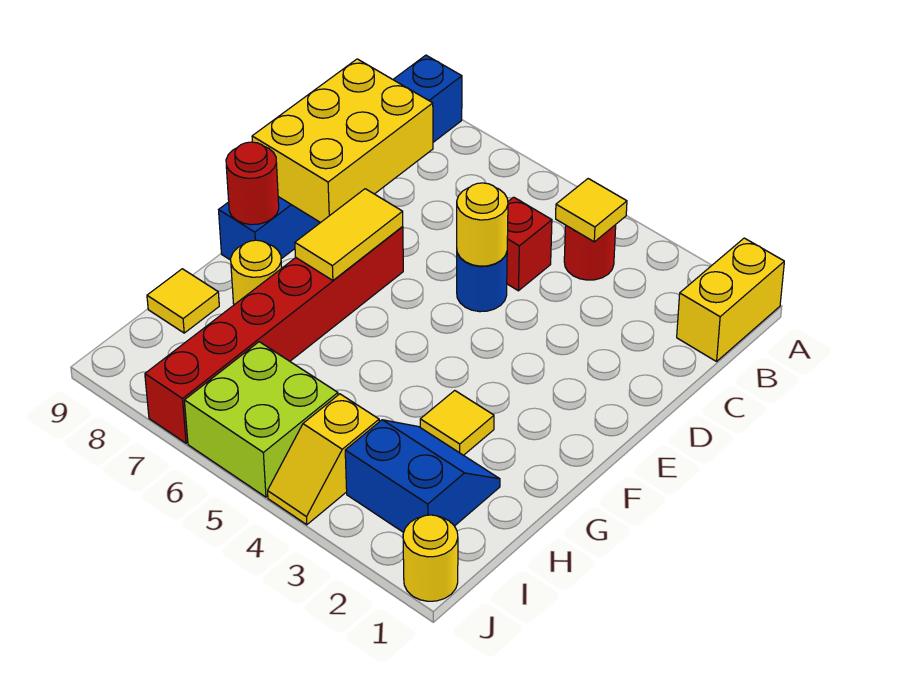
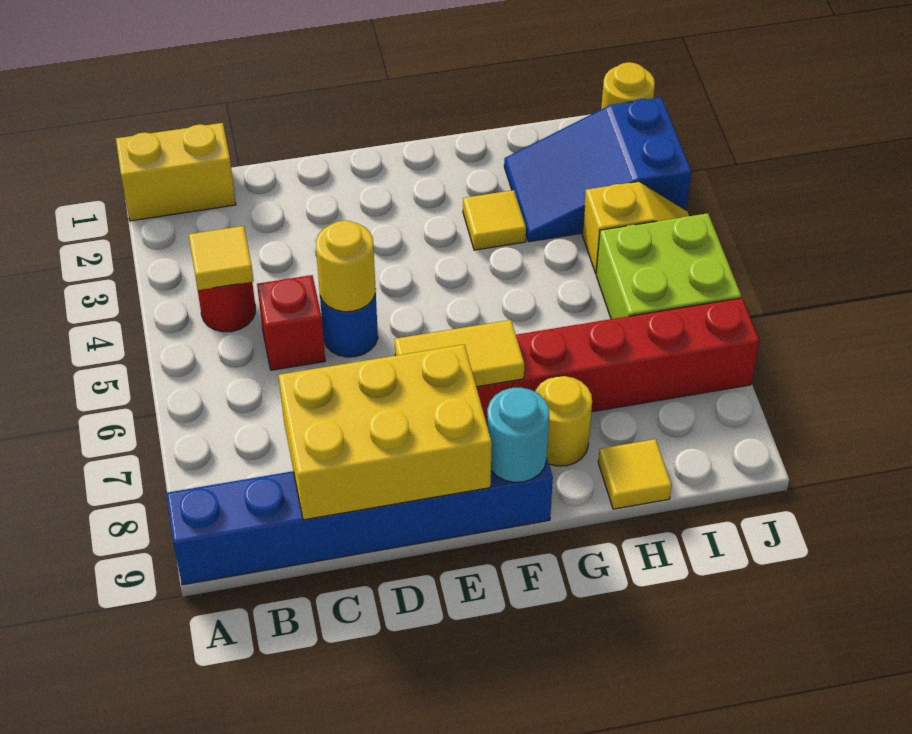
red 1x1 round brick [226,142,279,225] -> cyan 1x1 round brick [487,388,549,482]
blue 2x2 slope [345,420,500,532] -> blue 2x3 slope [504,97,691,242]

